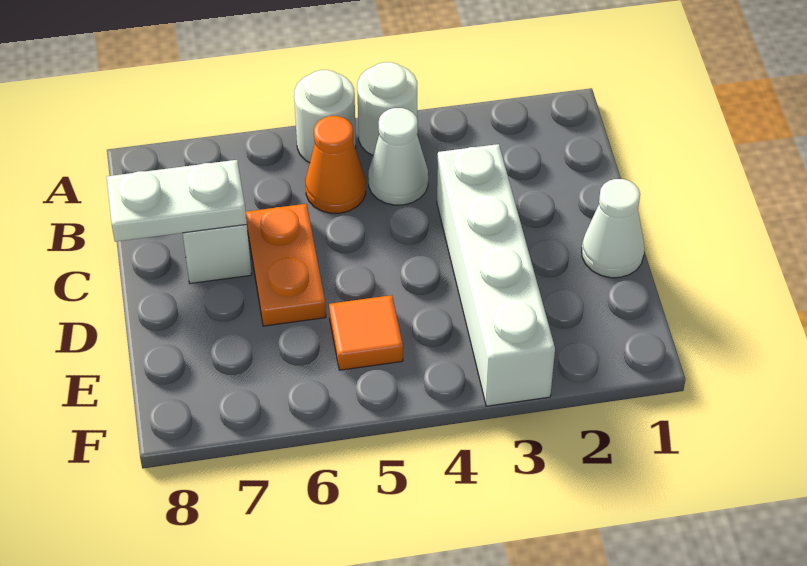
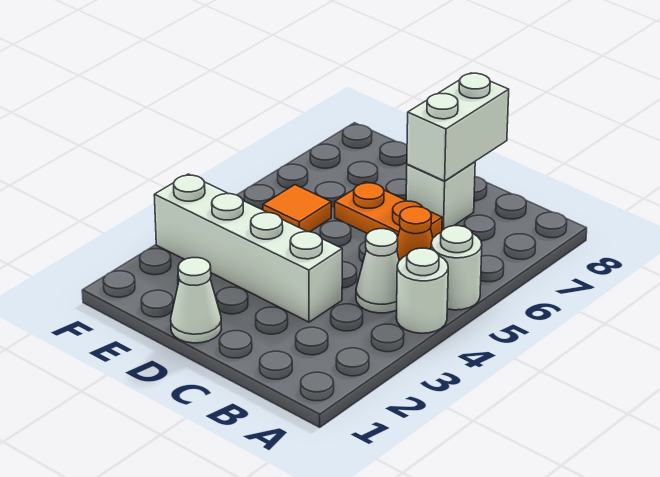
white 1x2 plate [107,160,247,242] -> white 1x2 brick [407,73,509,181]

